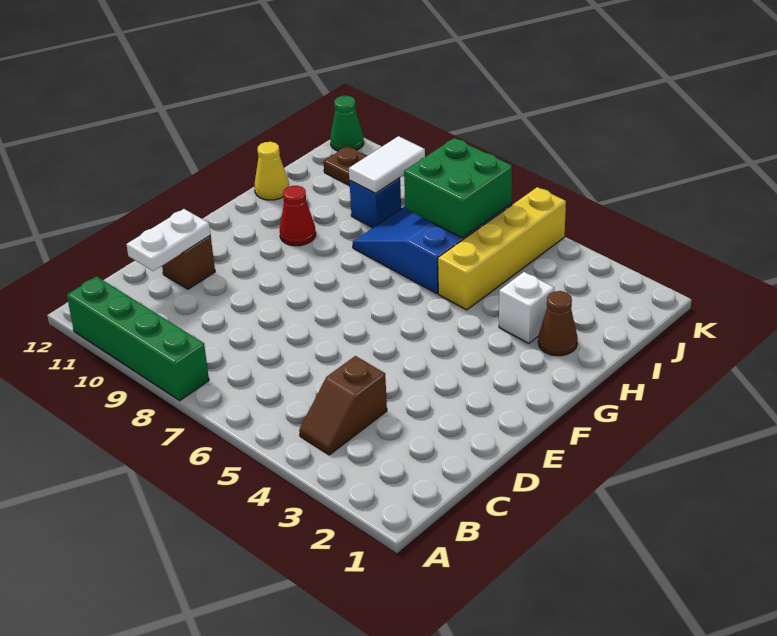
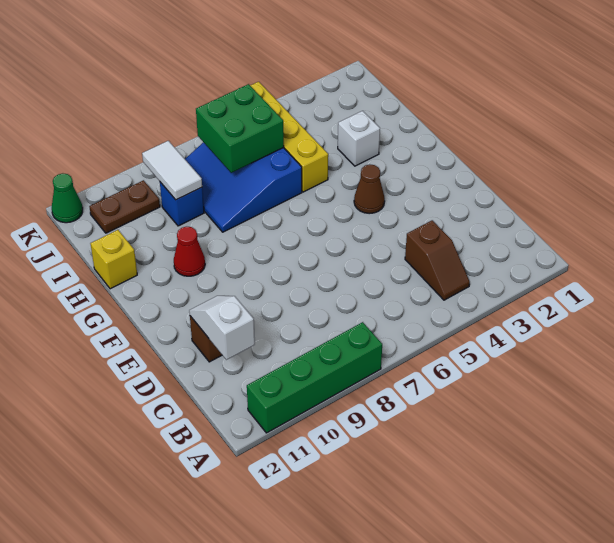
white 1x2 plate [126,209,211,271] -> white 1x2 slope [189,296,255,360]
brown 1x1 cone [538,291,578,356] -> brown 1x1 cone moved to [354,164,385,214]
yellow 1x1 cone [254,142,289,200] -> yellow 1x1 brick [90,230,137,289]

